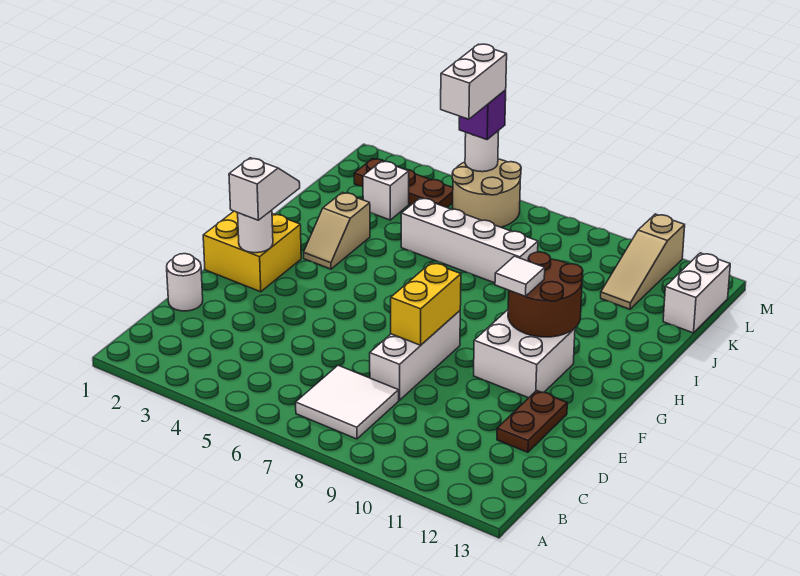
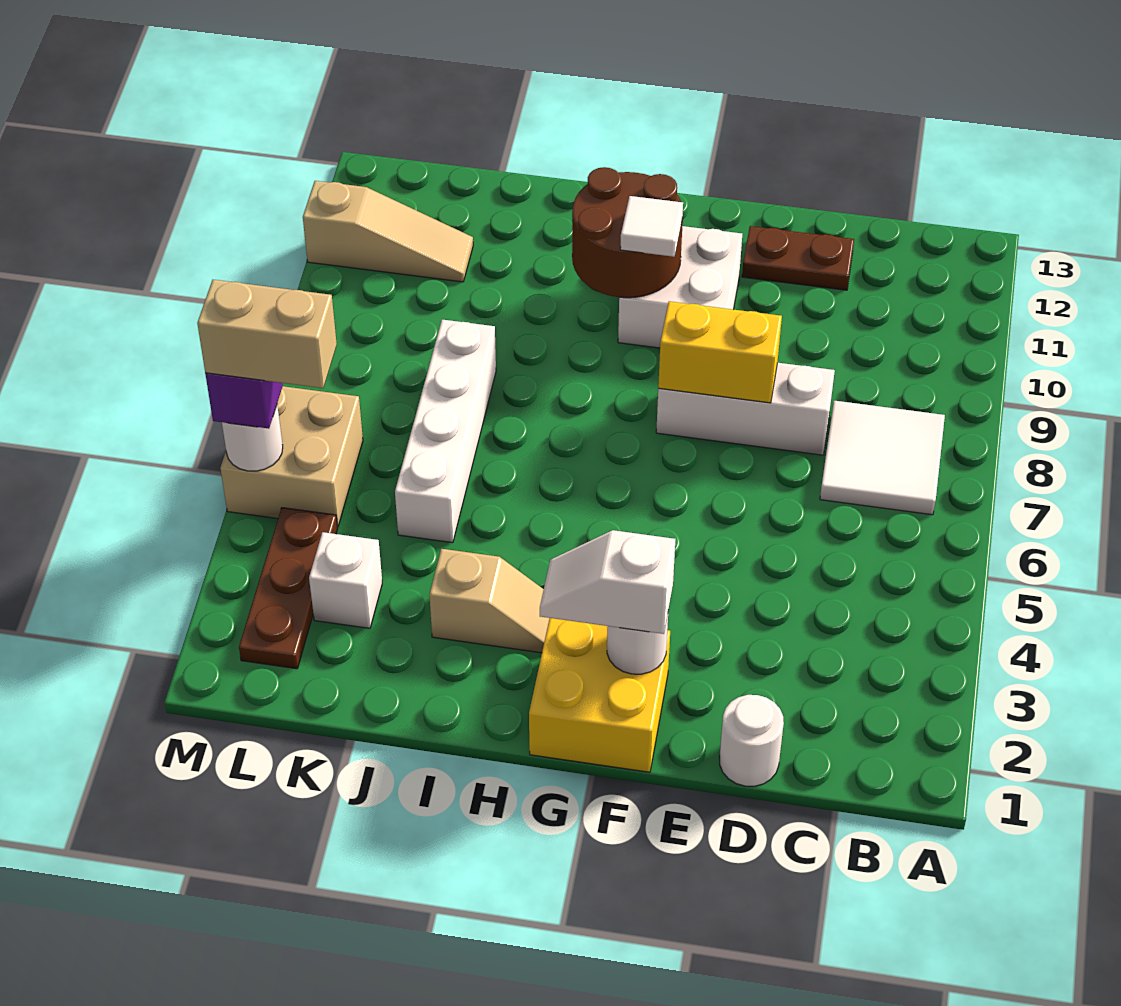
white 1x2 brick [663,253,730,333] -> none
tan 2x2 round brick [452,159,521,227] -> tan 2x2 brick [220,386,363,527]
white 1x2 brick [441,44,507,119] -> tan 1x2 brick [197,280,337,388]

